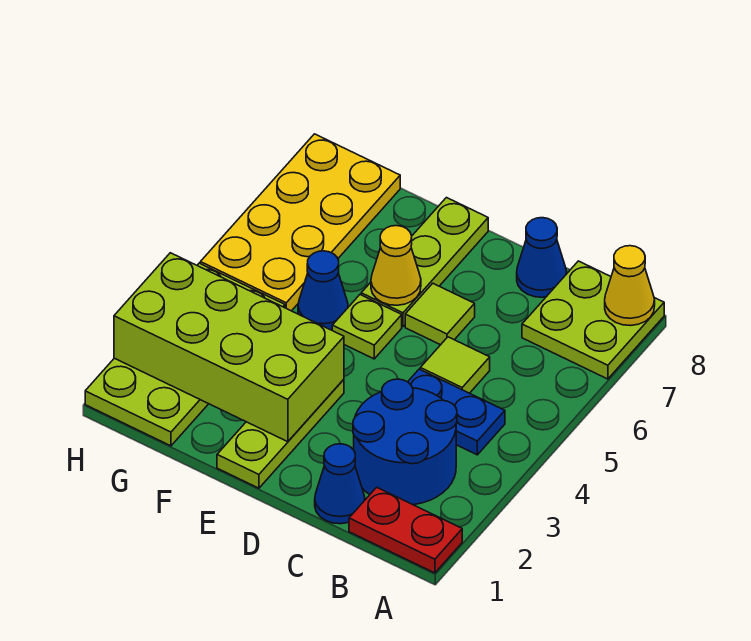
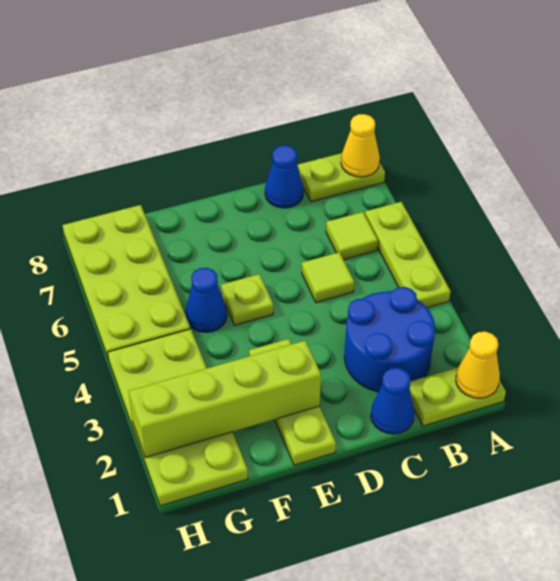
red 1x2 plate [349,487,462,573] -> lime 1x2 plate [409,368,506,426]
lime 2x2 plate [522,261,664,379] -> lime 1x2 plate [298,153,385,202]
blue 1x2 plate [408,369,505,455] -> none
lime 1x1 tile [405,283,475,345] -> lime 1x1 tile moved to [326,212,378,260]
lime 2x4 brick [114,253,344,442] -> lime 1x4 brick [129,341,321,457]
lime 1x3 plate [361,198,488,326] -> lime 1x3 plate moved to [365,202,451,308]
yellow 1x1 cone [371,226,421,305] -> yellow 1x1 cone moved to [456,332,500,398]
yellow 2x4 plate [200,134,400,311] -> lime 2x4 plate [63,205,190,360]

